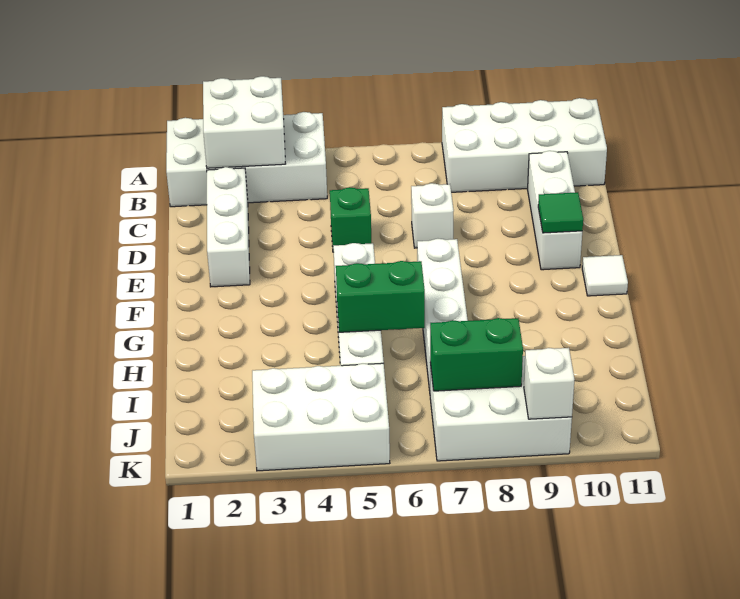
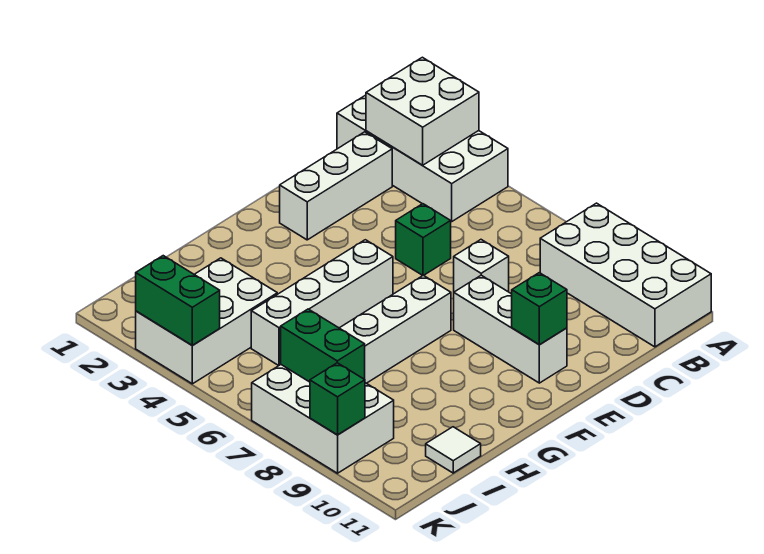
white 1x3 brick [528,151,582,270] -> white 1x3 brick turned to [454,275,567,383]
green 1x1 tile [538,192,583,233] -> green 1x1 brick [512,273,567,345]
white 1x1 tile [582,255,628,296] -> white 1x1 tile moved to [426,427,481,473]
green 1x2 brick [336,261,425,332] -> green 1x2 brick moved to [136,256,220,346]
white 2x3 brick [252,363,390,471] -> white 2x3 brick turned to [136,258,277,384]
white 1x1 brick [524,348,575,419] -> green 1x1 brick [310,363,365,435]

